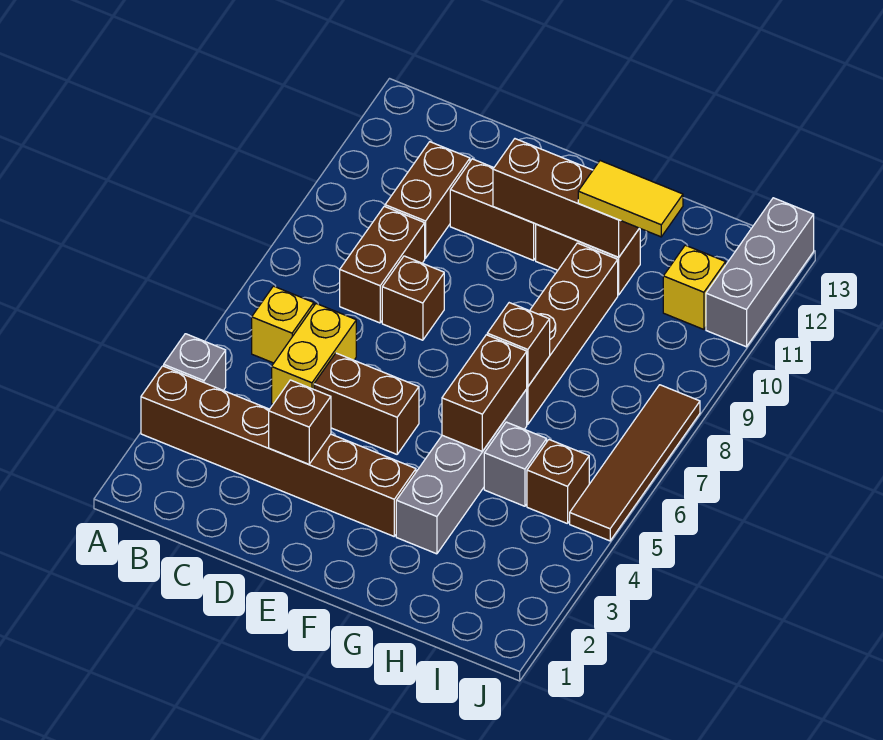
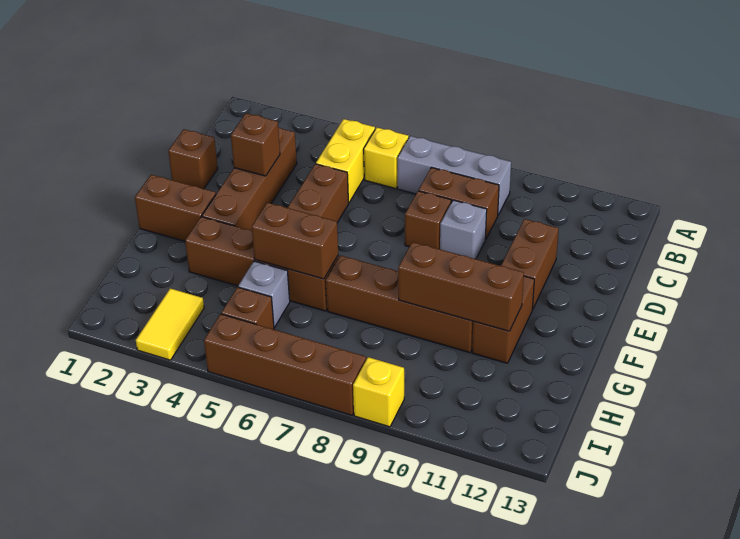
brown 1x6 brick [141,366,416,536] -> brown 1x4 brick [202,127,297,231]
grey 1x1 brick [164,334,226,390] -> grey 1x1 brick moved to [440,200,487,259]
yellow 1x2 brick [272,304,356,404] -> yellow 1x2 brick turned to [316,119,375,203]
brown 1x2 brick [385,142,470,258] -> brown 1x2 brick moved to [135,175,216,241]
brown 1x3 brick [493,139,639,257] -> brown 1x3 brick turned to [398,242,524,331]
grey 1x4 brick [396,389,527,554] -> brown 1x4 brick [185,217,339,311]
brown 1x1 brick [487,303,550,387] -> brown 1x1 brick moved to [168,129,218,189]
yellow 1x2 tile [578,161,683,237] -> yellow 1x2 tile moved to [136,288,204,360]
yellow 1x1 brick [663,245,726,329] -> yellow 1x1 brick moved to [353,357,404,427]
brown 1x4 tile [570,385,700,541] -> brown 1x4 brick [204,314,366,415]
grey 1x3 brick [706,198,814,347] -> grey 1x3 brick moved to [398,136,511,215]

